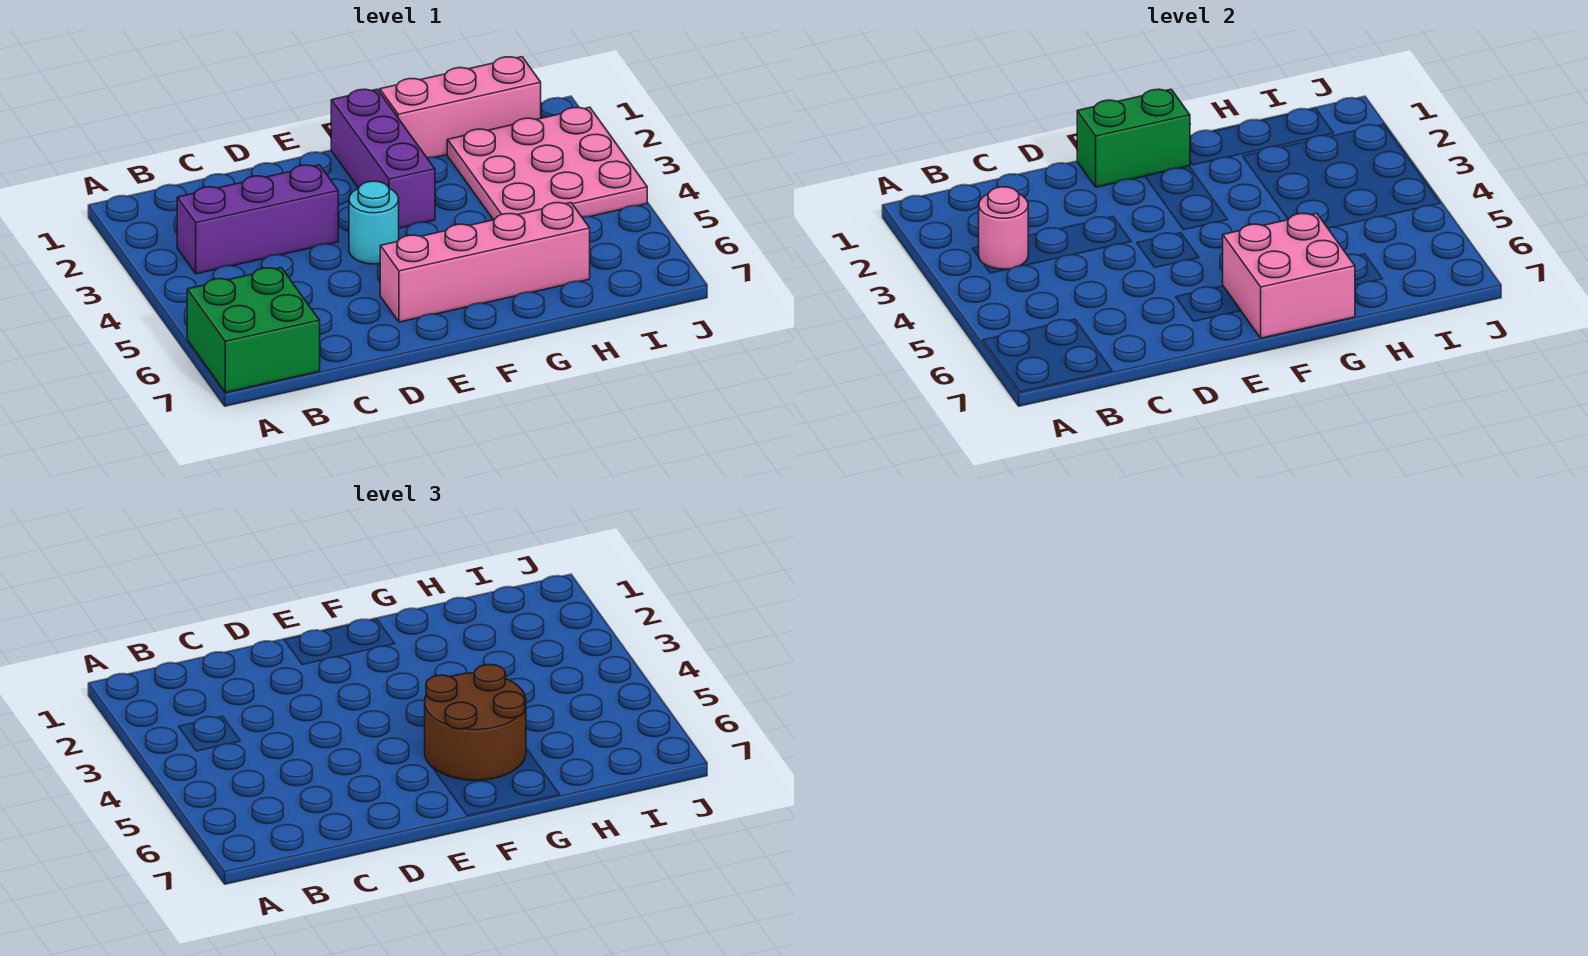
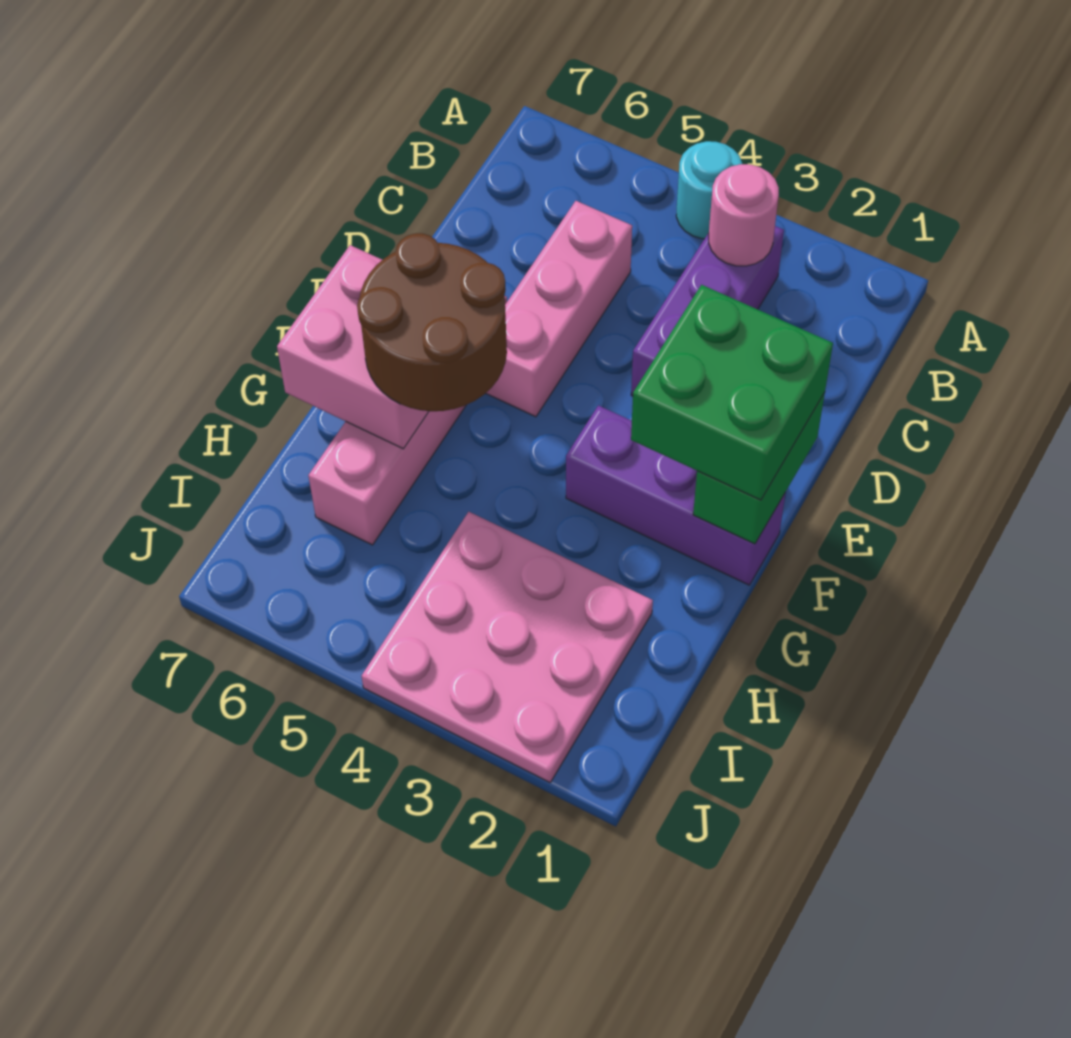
green 2x2 brick [187,268,320,393] -> green 2x2 brick moved to [631,285,833,500]
cyan 1x1 round brick [349,181,399,264] -> cyan 1x1 round brick moved to [676,141,742,239]
pink 1x3 brick [380,57,541,158] -> pink 1x3 brick moved to [486,201,632,417]

